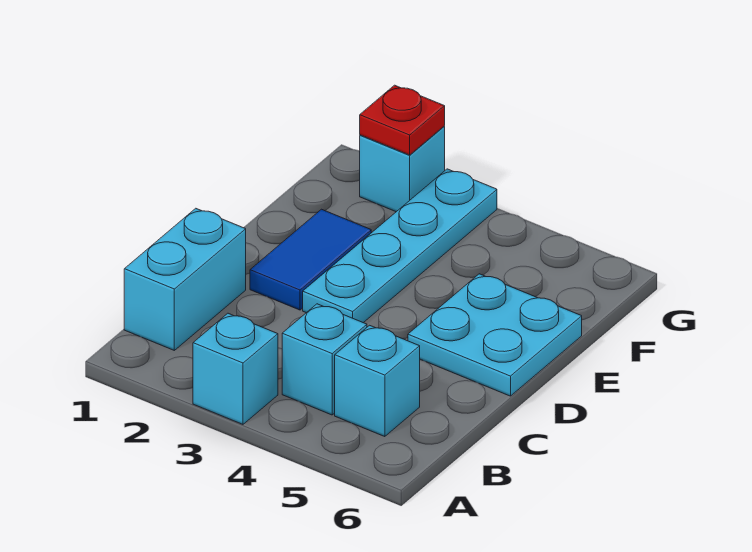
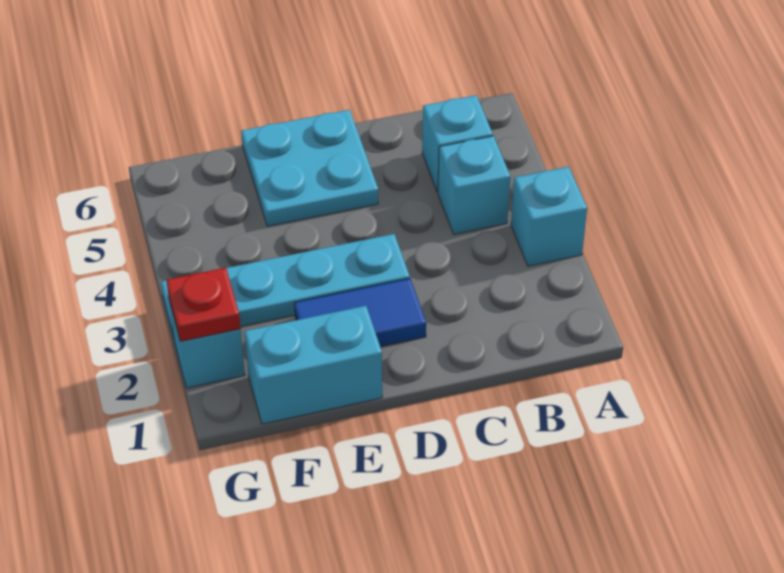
cyan 1x2 brick [124,208,246,350] -> cyan 1x2 brick moved to [244,306,382,424]

